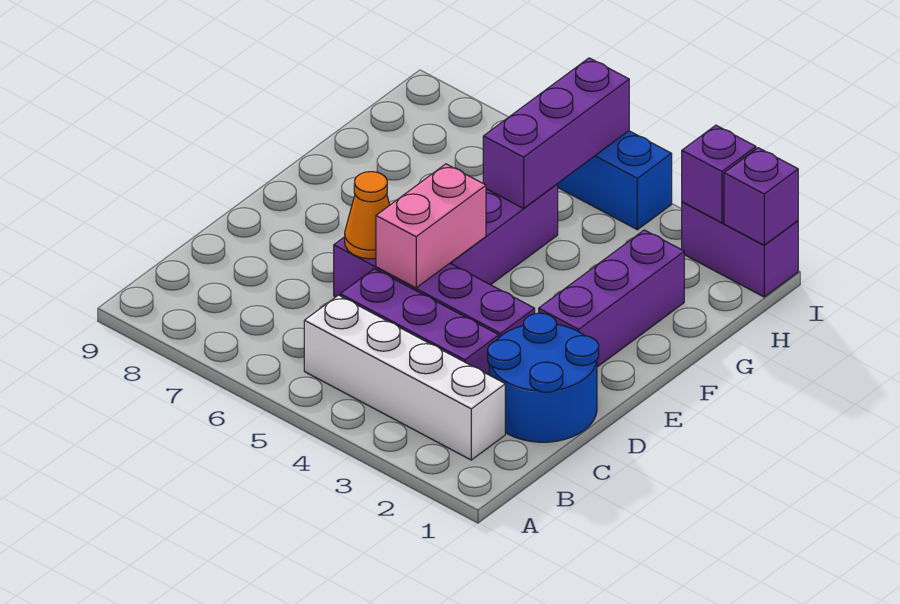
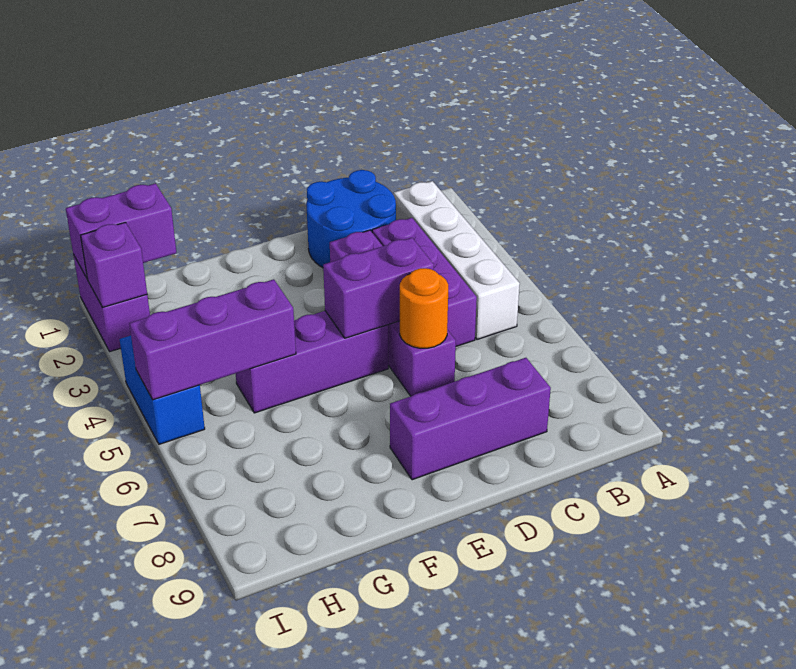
pink 1x2 brick [376,164,486,288] -> purple 1x2 brick [323,238,434,338]
orange 1x1 cone [345,172,390,259] -> orange 1x1 round brick [400,268,448,348]
purple 1x3 brick [539,230,684,367] -> purple 1x3 brick moved to [390,358,551,480]
purple 1x1 brick [724,148,798,245] -> purple 1x2 brick [66,183,176,279]

